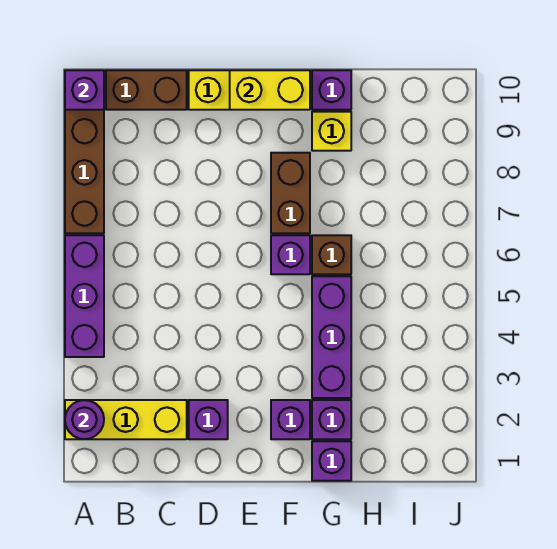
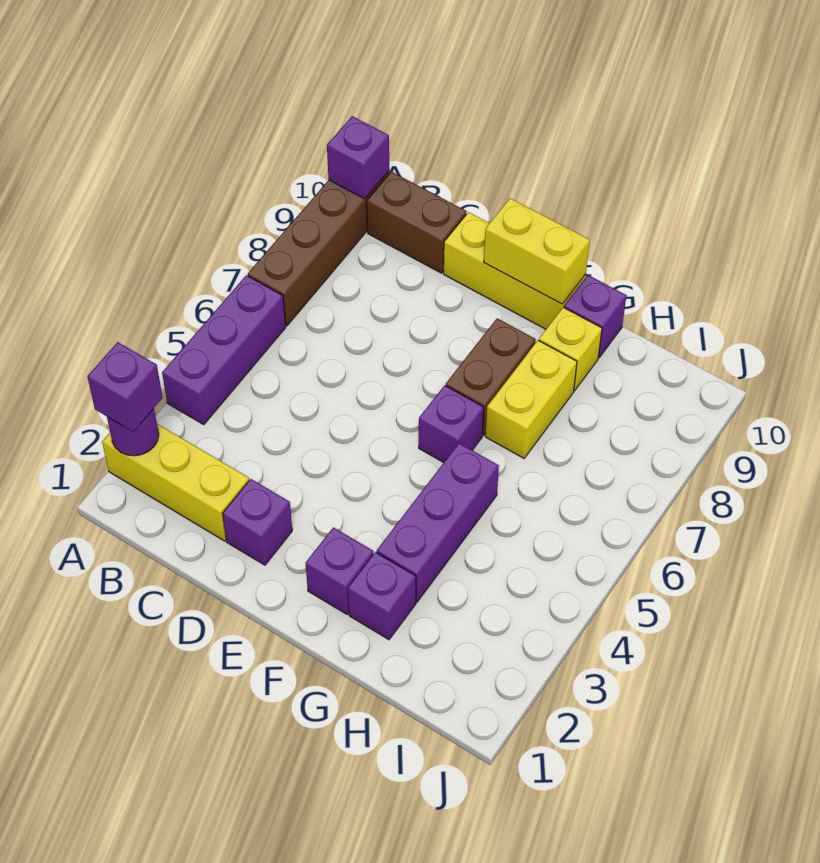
purple 1x1 brick [312,441,351,481] -> purple 1x1 brick moved to [87,342,163,432]
brown 1x1 brick [312,235,351,274] -> none
none -> yellow 1x2 brick [485,340,577,458]

